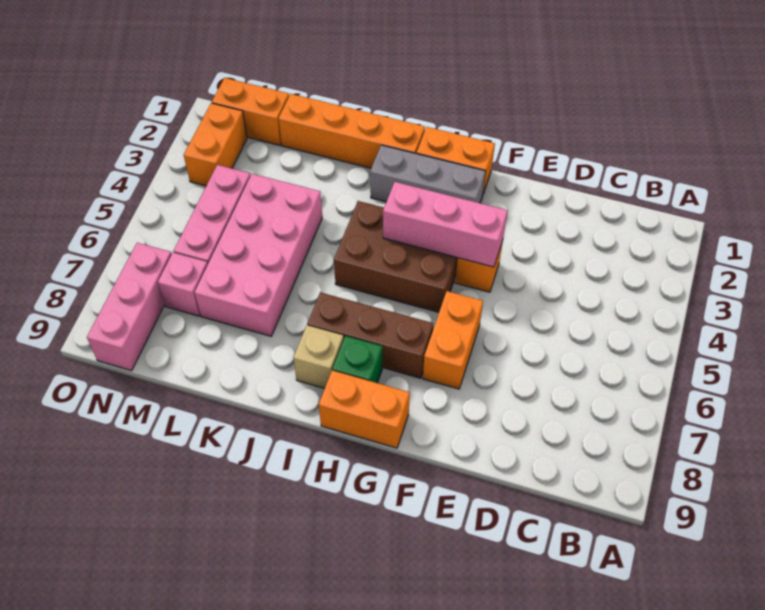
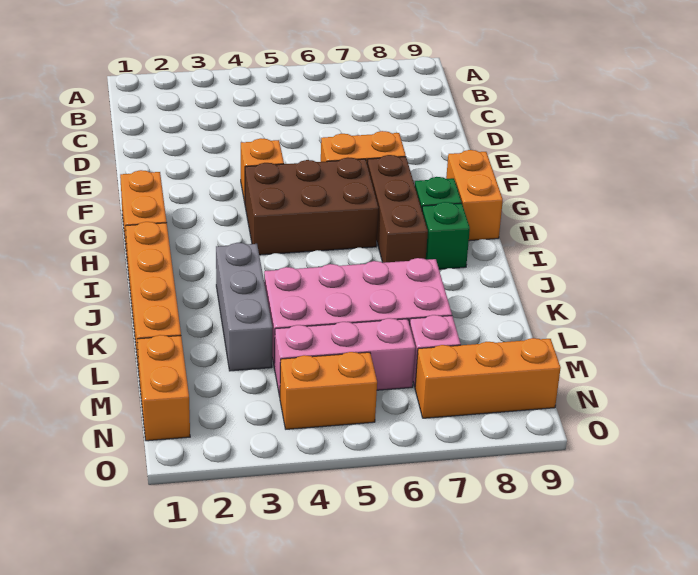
pink 1x3 brick [383,182,508,267] -> none
grey 1x3 brick [370,145,486,203] -> grey 1x3 brick moved to [216,243,272,371]
brown 2x3 brick [334,201,458,312] -> brown 2x3 brick turned to [245,157,378,255]
tan 1x1 brick [293,325,344,388] -> green 1x1 brick [422,202,470,269]
orange 1x2 brick [184,103,247,186] -> orange 1x2 brick moved to [280,352,377,429]
pink 1x3 brick [87,243,172,371] -> orange 1x3 brick [415,338,561,418]

